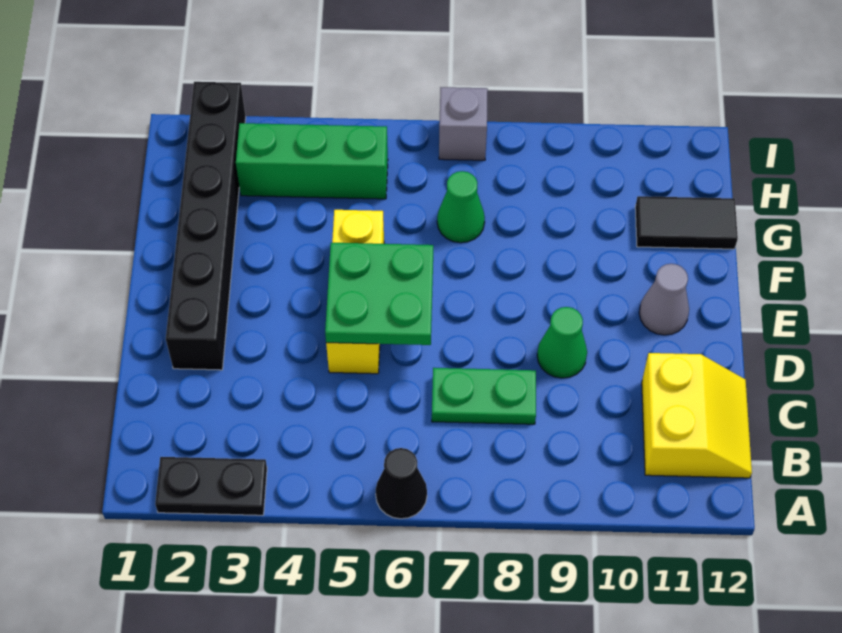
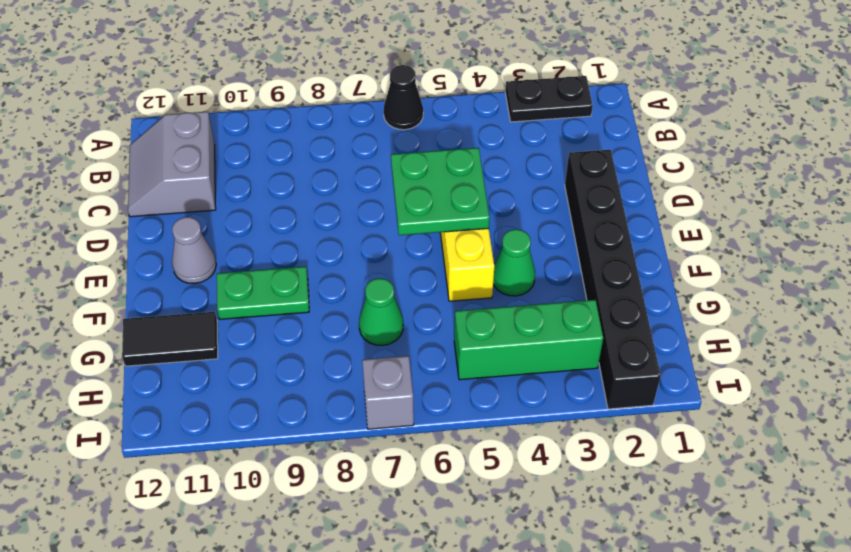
yellow 2x2 slope [642,353,752,478] -> grey 2x2 slope [128,112,216,217]
green 1x2 plate [432,368,536,424] -> green 1x2 plate moved to [217,266,309,319]
green 1x1 cone [537,307,587,378] -> green 1x1 cone moved to [493,229,535,296]

